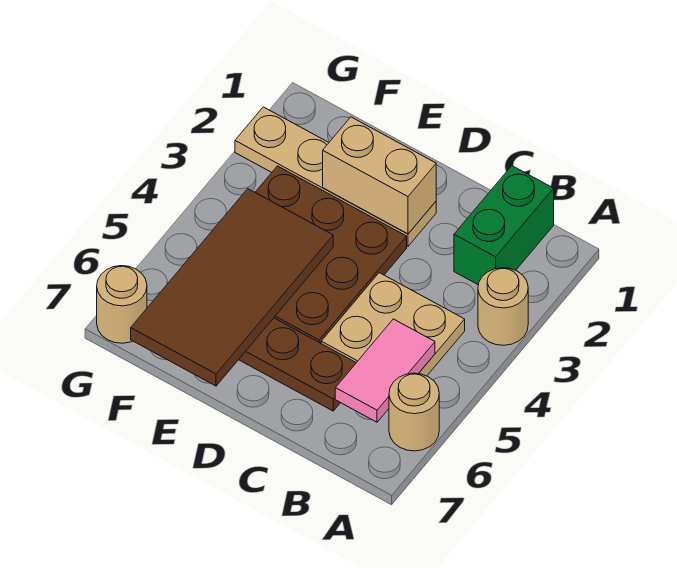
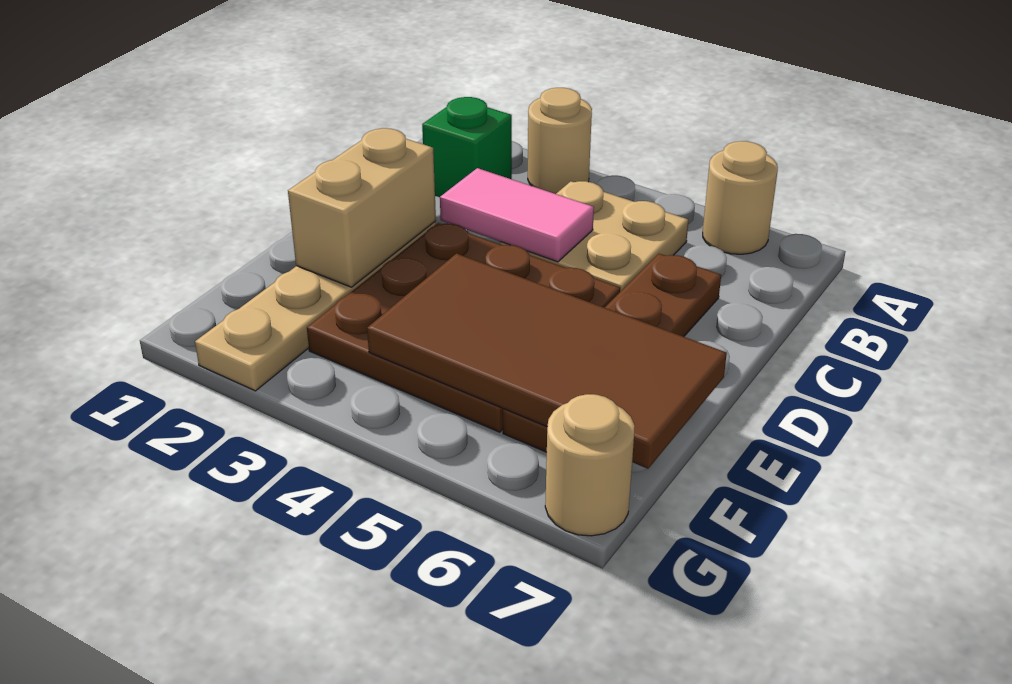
green 1x2 brick [454,166,554,285] -> green 1x1 brick [422,97,512,197]
pink 1x2 tile [335,319,435,422] -> pink 1x2 tile moved to [440,168,594,262]

